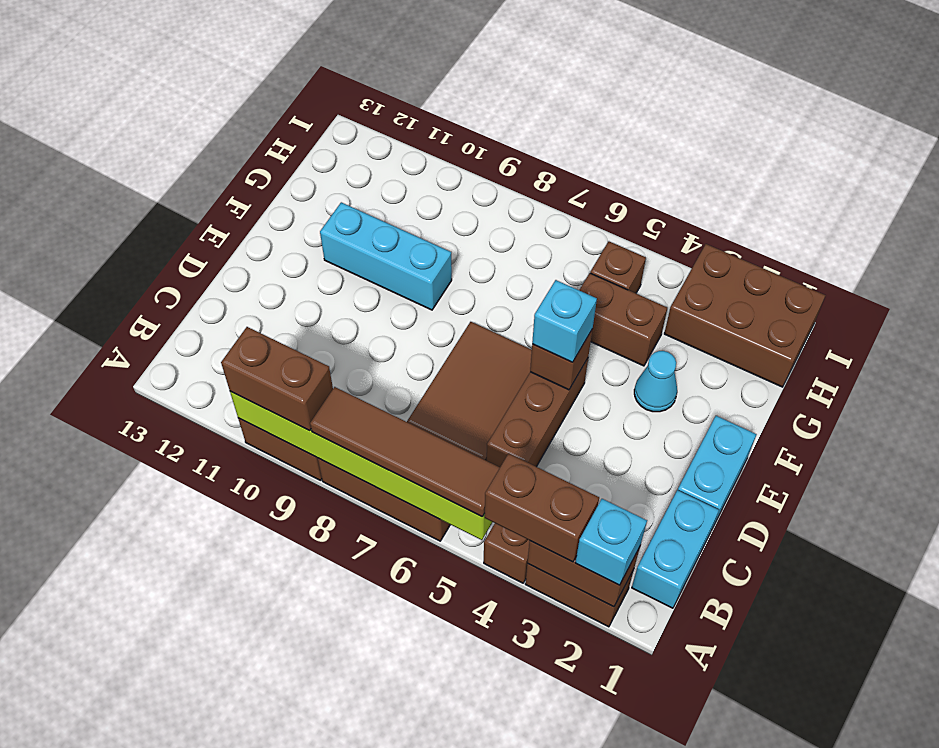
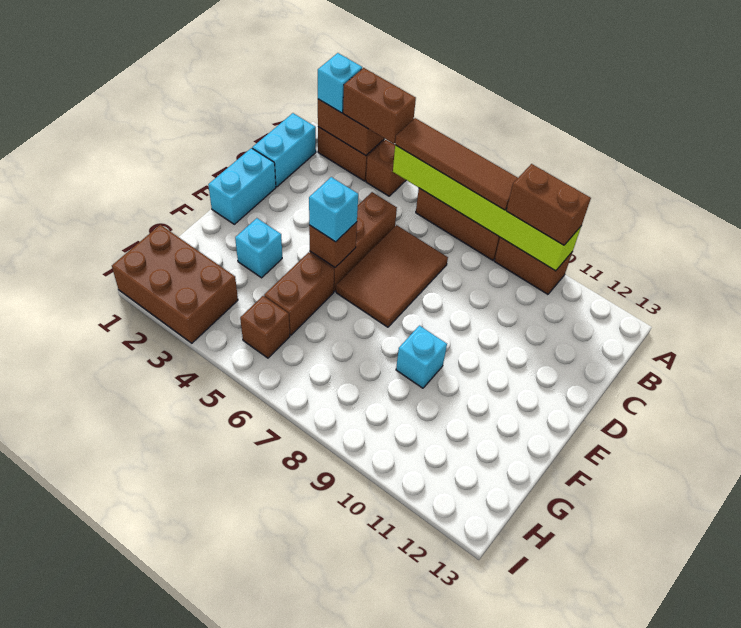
cyan 1x1 cone [634,351,677,412] -> cyan 1x1 brick [235,218,282,278]
cyan 1x3 brick [320,202,452,310] -> cyan 1x1 brick [396,326,447,388]
brown 1x2 brick [579,273,667,366] -> brown 1x2 brick turned to [264,252,334,335]

